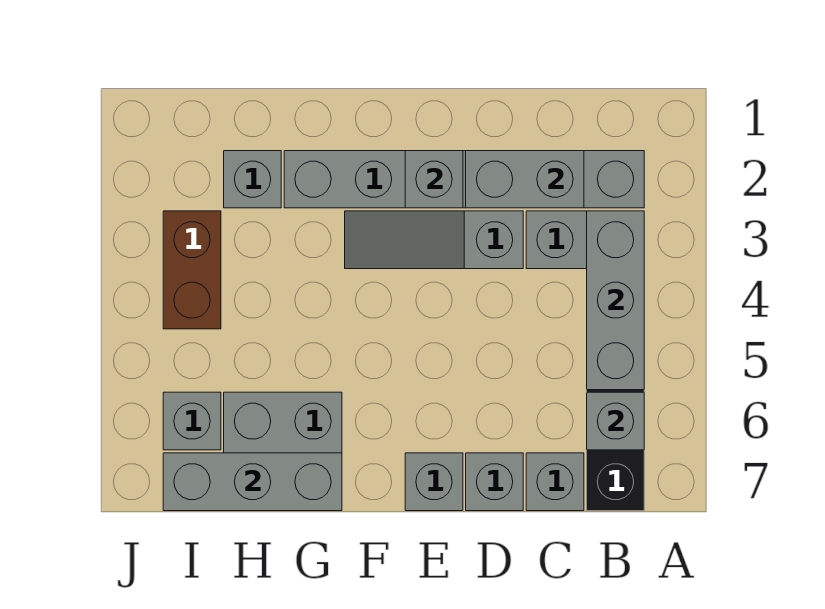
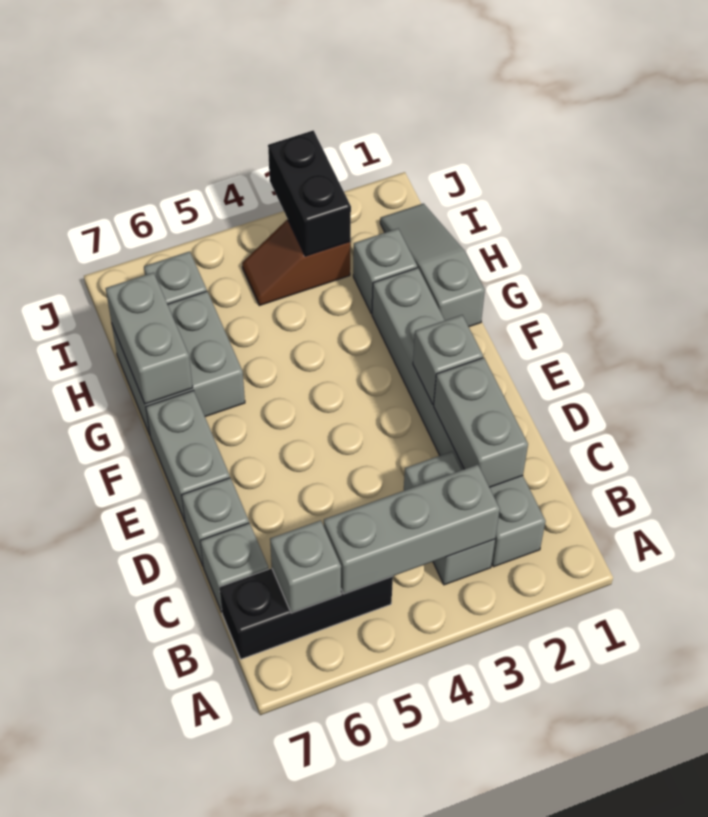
grey 1x3 slope [345,211,523,269] -> grey 1x3 slope moved to [380,204,485,327]
grey 1x1 brick [405,453,463,511] -> grey 1x2 brick [146,391,230,521]
grey 1x3 brick [163,453,342,511] -> grey 1x2 brick [106,272,193,404]
brown 1x2 brick [163,211,221,329] -> brown 1x2 slope [242,220,350,306]
none -> black 1x2 brick [268,130,351,256]

